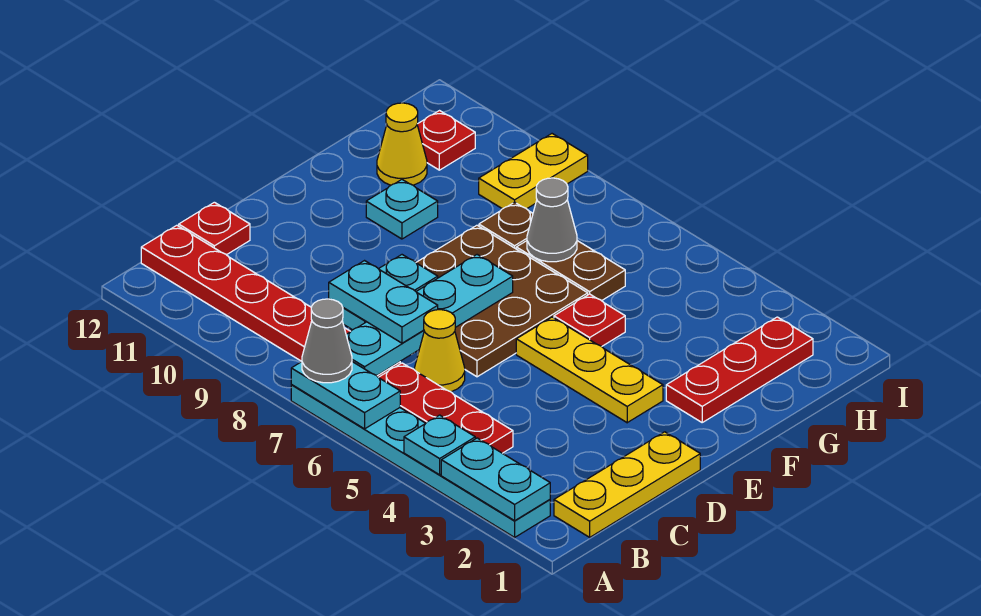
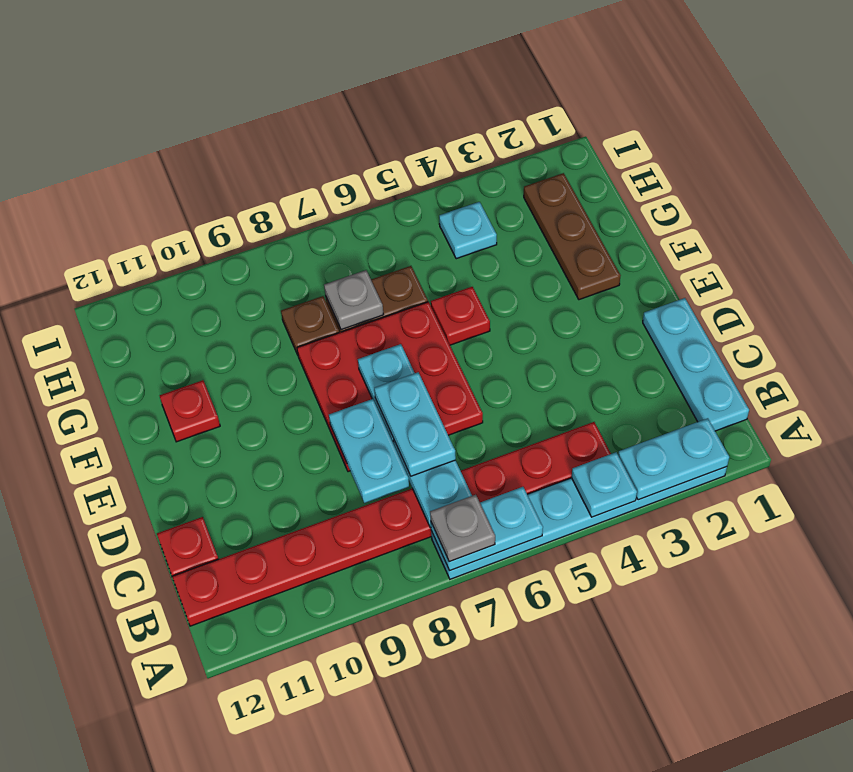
grey 1x1 cone [302,299,352,383] -> grey 1x1 plate [430,495,495,562]
yellow 1x3 plate [554,432,700,537] -> cyan 1x3 plate [643,298,749,431]
yellow 1x1 cone [415,310,465,392] -> none
cyan 1x2 plate [329,261,438,343] -> cyan 1x2 plate turned to [374,372,456,476]
brown 3x3 plate [416,225,588,377] -> red 3x3 plate [297,302,483,472]
yellow 1x3 plate [516,317,663,423] -> none
red 1x3 plate [666,317,813,422] -> brown 1x3 plate [524,173,621,300]
cyan 1x1 plate [366,180,438,239] -> cyan 1x1 plate moved to [439,202,497,259]
grey 1x1 cone [527,178,577,262] -> grey 1x1 plate [324,270,384,330]
yellow 1x1 cone [377,103,427,185] -> none
yellow 1x2 plate [479,134,588,209] -> none
red 1x1 plate [417,111,475,170] -> red 1x1 plate moved to [160,380,220,442]

